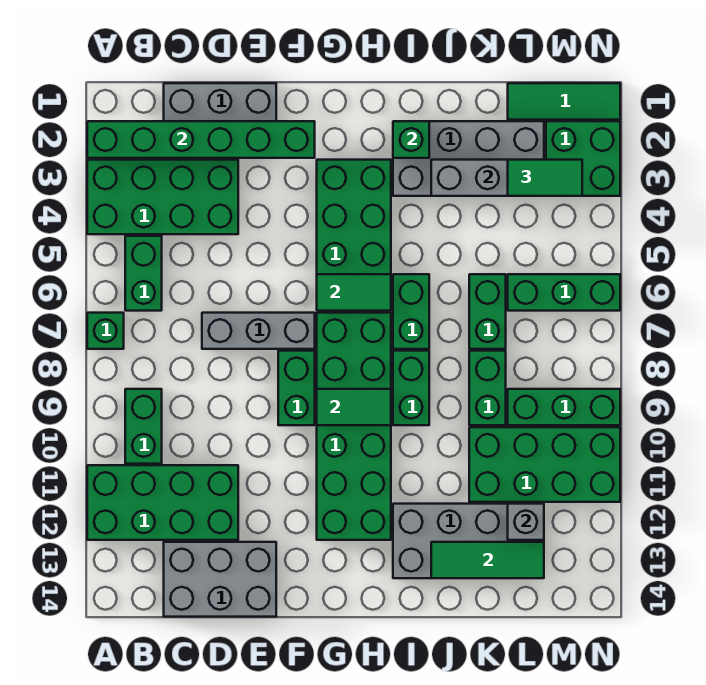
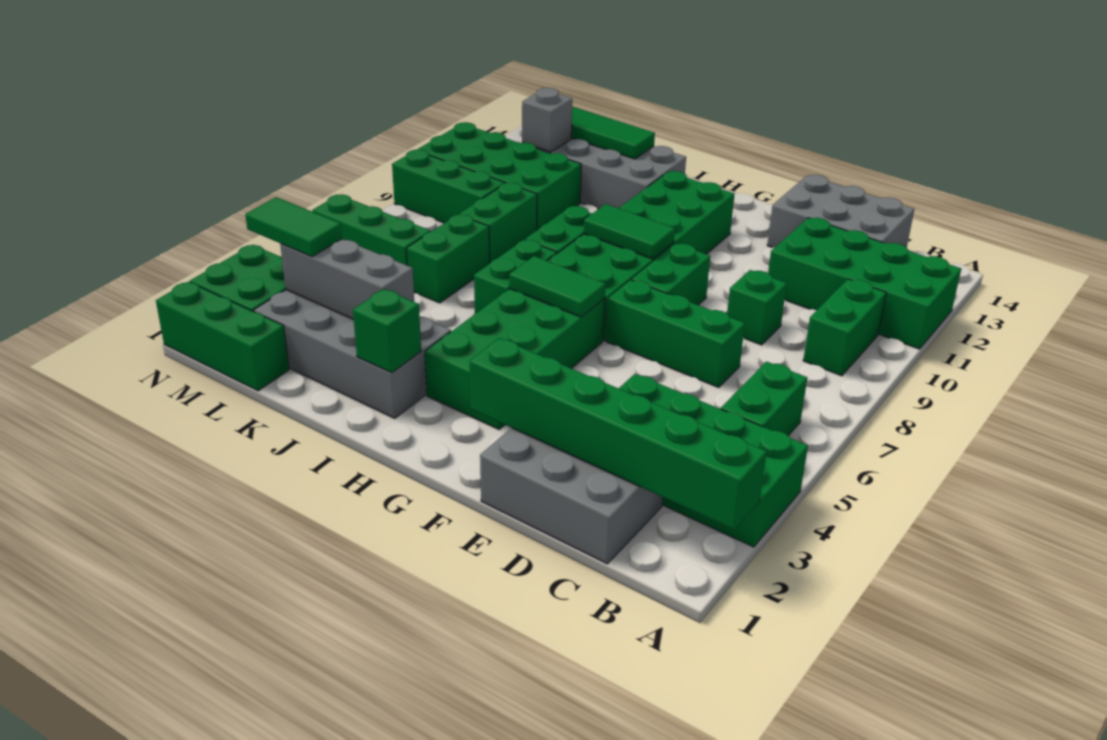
green 1x1 brick [87,313,124,349] -> green 1x1 brick moved to [727,270,787,345]
grey 1x3 brick [202,313,315,349] -> green 1x3 brick [606,280,745,388]
green 1x3 tile [508,83,620,120] -> green 1x3 brick [156,282,289,391]

